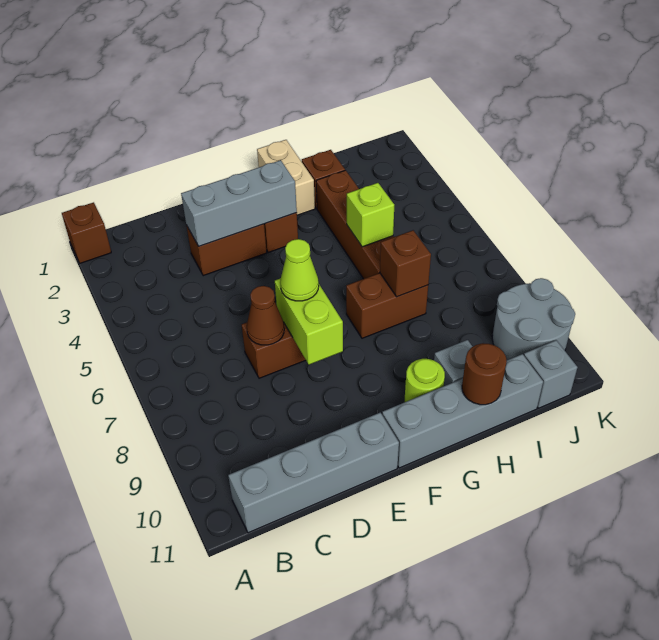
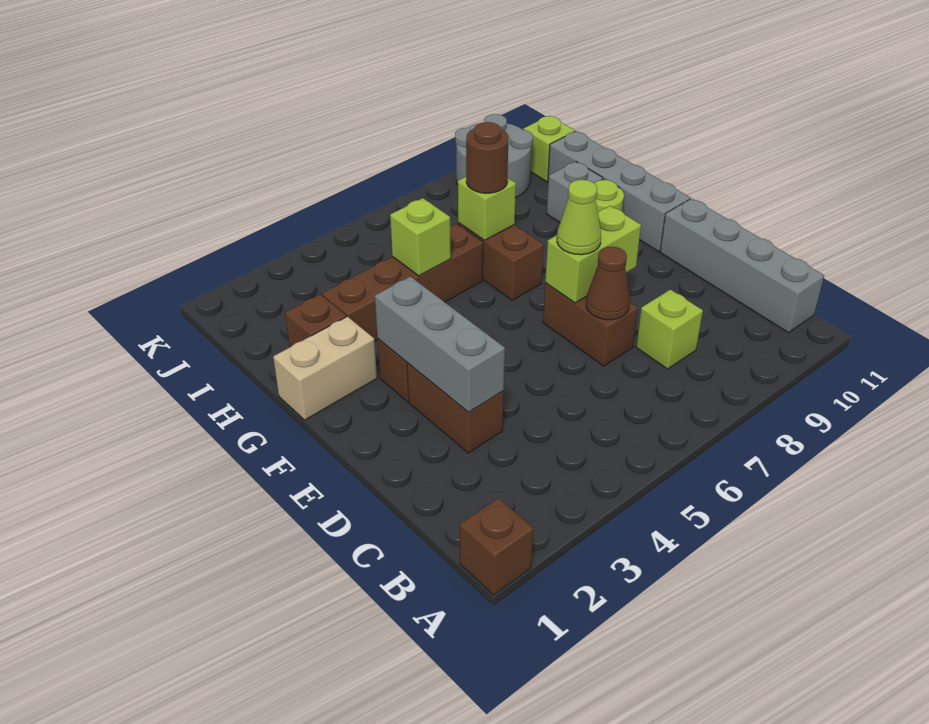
none -> lime 1x1 brick [636,290,703,369]
brown 1x1 brick [380,230,431,297] -> lime 1x1 brick [458,177,516,240]
brown 1x1 round brick [462,343,507,405] -> brown 1x1 round brick moved to [466,122,509,193]
grey 1x1 brick [524,340,577,408] -> lime 1x1 brick [523,116,575,181]

